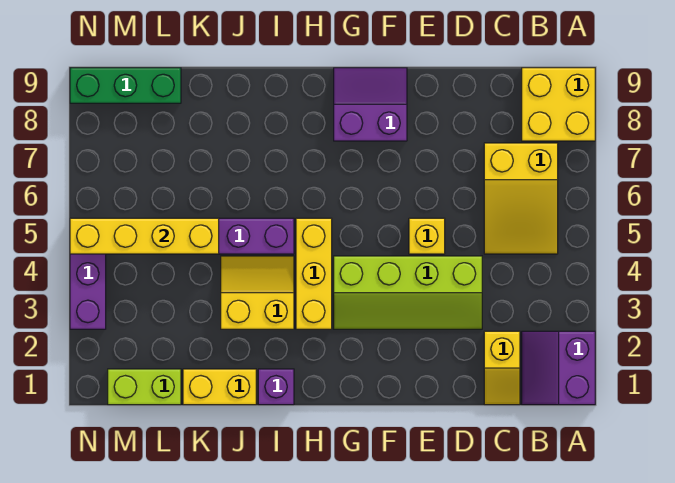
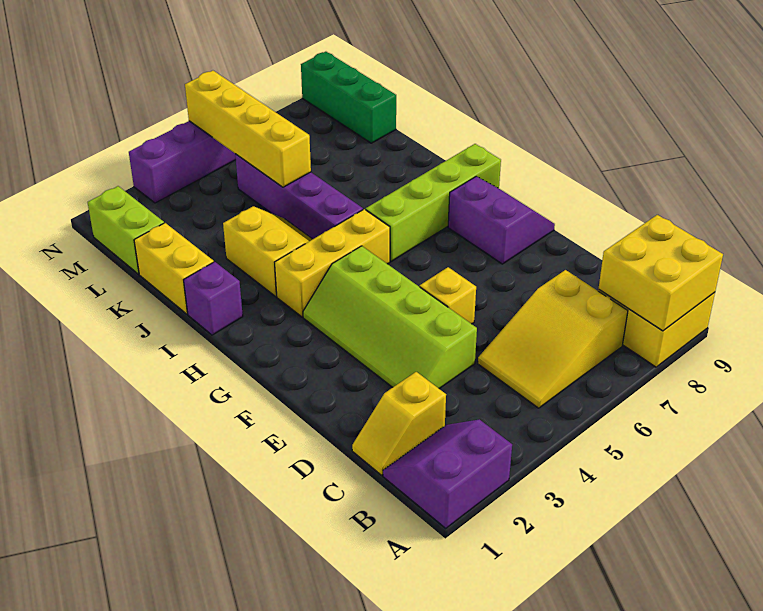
none -> yellow 2x2 brick [598,215,723,331]
none -> lime 1x4 brick [366,144,501,261]

